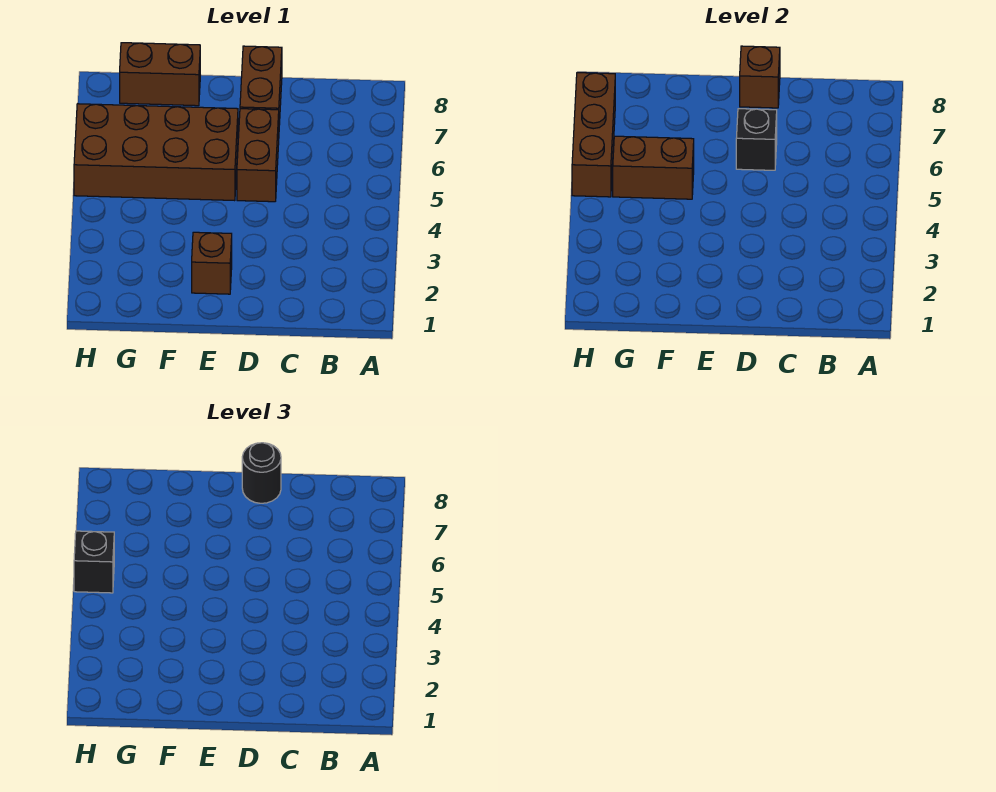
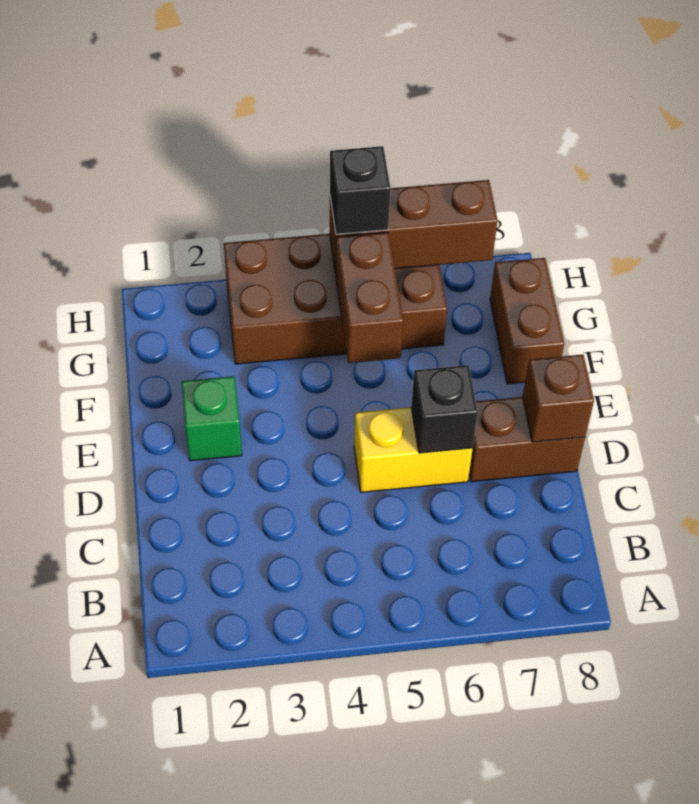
brown 1x2 brick [237,109,279,202] -> yellow 1x2 brick [354,408,473,492]
black 1x1 round brick [242,443,281,503] -> none
brown 1x1 brick [192,232,232,294] -> green 1x1 brick [182,376,242,461]
brown 2x4 brick [74,104,238,201] -> brown 2x4 brick turned to [224,234,447,364]

